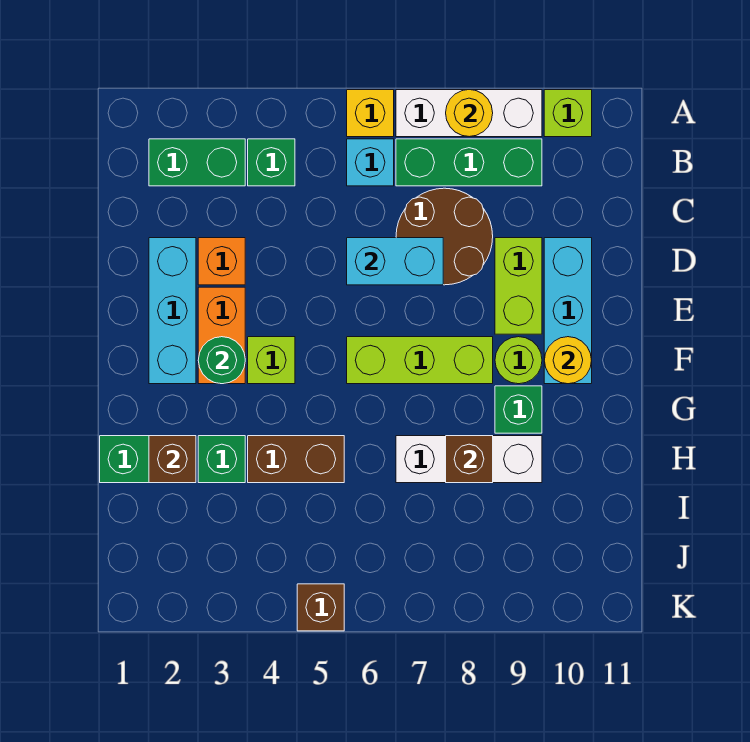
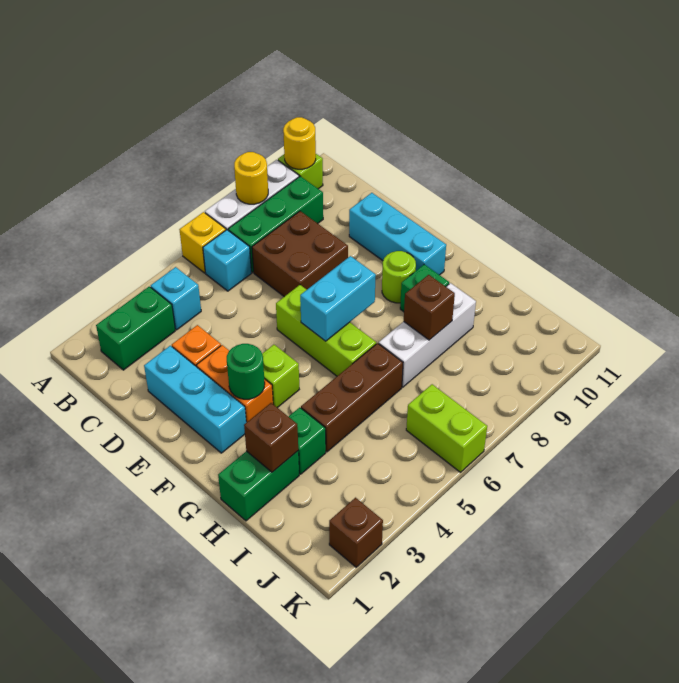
green 1x1 brick [248,139,295,186] -> cyan 1x1 brick [151,267,201,330]
brown 2x2 round brick [396,188,493,285] -> brown 2x2 brick [252,211,348,297]
cyan 1x2 brick [347,238,443,285] -> cyan 1x2 brick moved to [300,256,376,341]
lime 1x2 brick [495,238,542,334] -> lime 1x2 brick moved to [406,384,487,472]
lime 1x3 brick [347,337,493,384] -> lime 1x3 brick turned to [276,285,376,376]
yellow 1x1 round brick [544,337,592,384] -> yellow 1x1 round brick moved to [283,117,316,169]
brown 1x2 brick [248,436,344,483] -> brown 1x3 brick [301,343,403,452]
brown 1x1 brick [297,584,344,631] -> brown 1x1 brick moved to [329,498,383,567]

